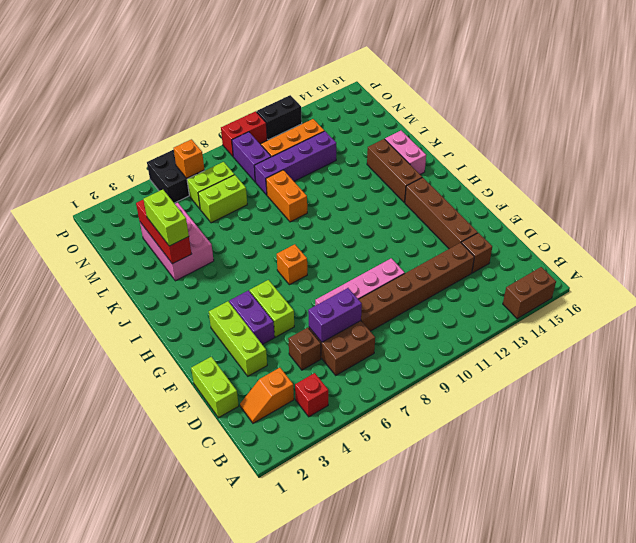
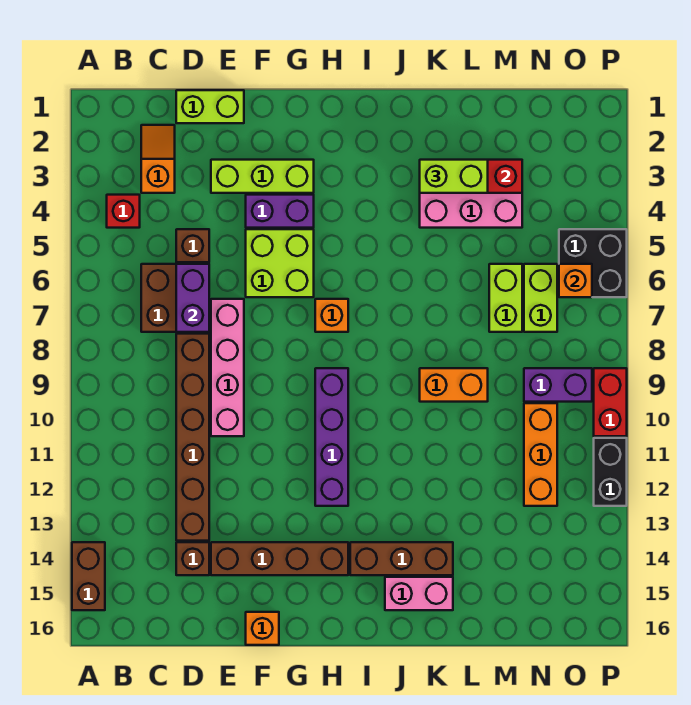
lime 1x2 brick [250,280,294,337] -> lime 2x2 brick [246,229,314,297]
none -> orange 1x1 brick [246,612,279,645]
purple 1x4 brick [254,131,336,195] -> purple 1x4 brick moved to [315,368,348,506]

